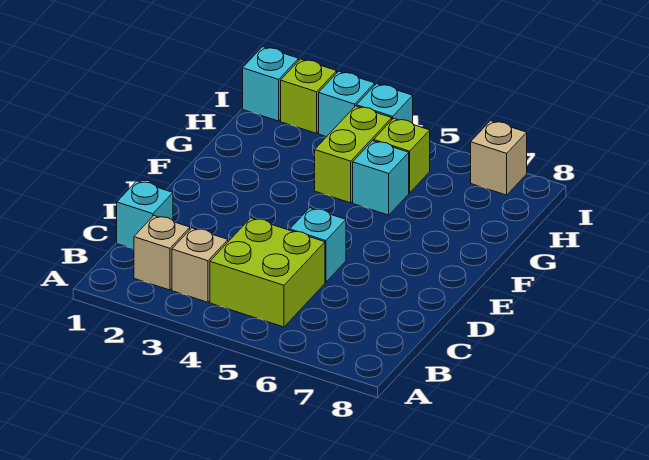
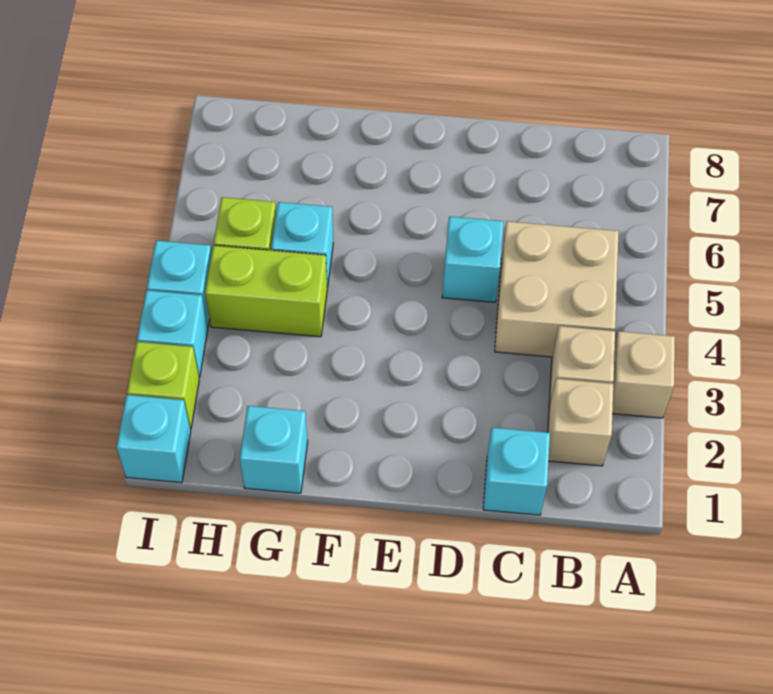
lime 2x2 brick [210,218,325,327] -> tan 2x2 brick [495,221,619,357]
none -> cyan 1x1 brick [240,406,308,493]
tan 1x1 brick [471,121,527,195] -> tan 1x1 brick moved to [612,331,675,418]

